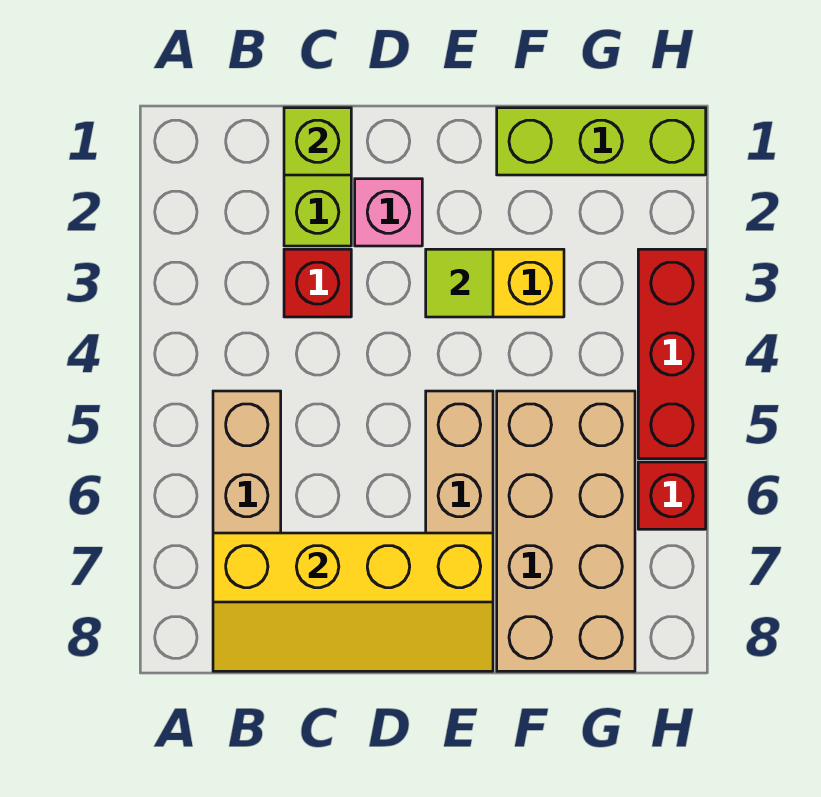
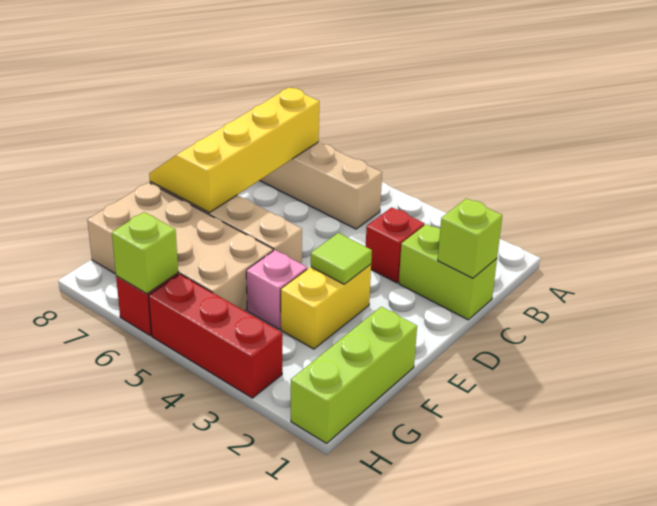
pink 1x1 brick [355,179,422,246] -> pink 1x1 brick moved to [246,250,307,329]
none -> lime 1x1 brick [112,212,178,294]

